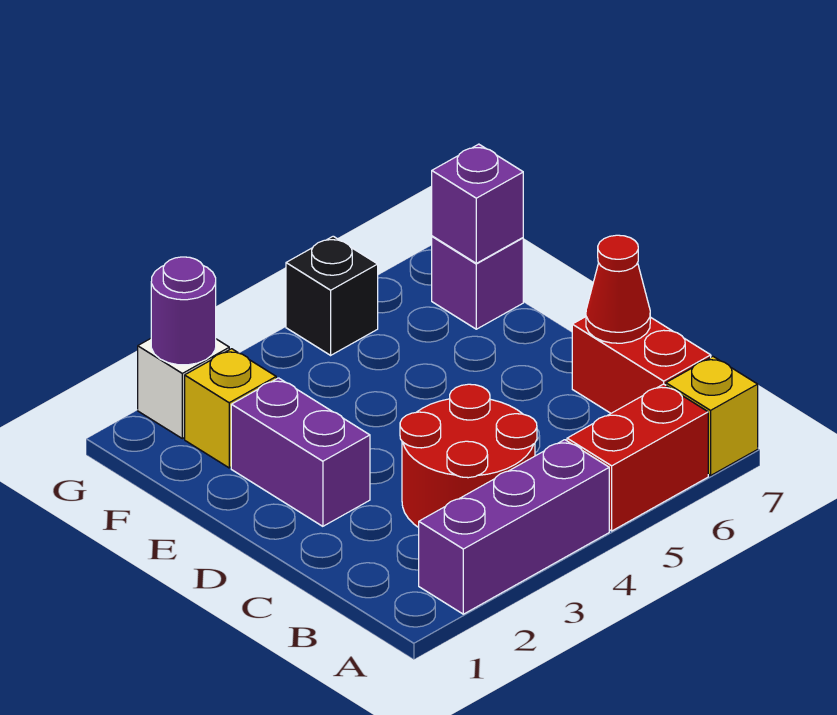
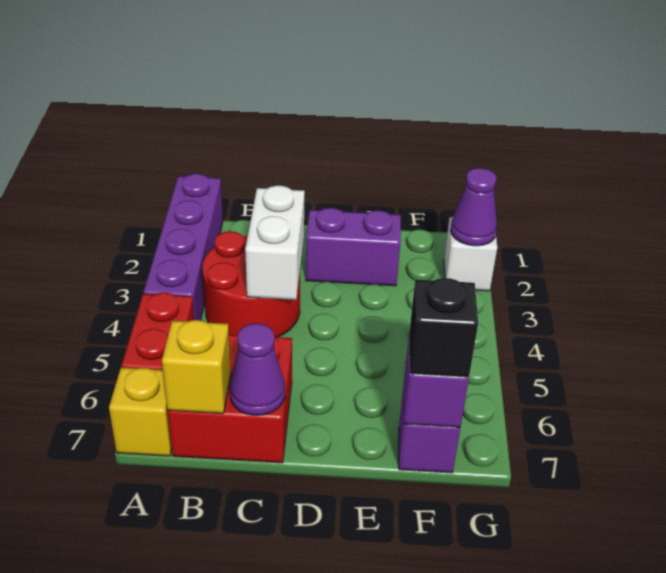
purple 1x3 brick [419,440,609,614] -> purple 1x4 brick [144,174,223,320]
red 1x2 brick [572,317,711,413] -> red 2x2 brick [168,334,292,463]
none -> white 1x2 brick [245,186,305,300]
red 1x1 cone [586,235,650,343] -> purple 1x1 cone [230,323,285,415]
yellow 1x1 brick [185,349,276,468] -> yellow 1x1 brick moved to [162,320,231,414]
purple 1x1 round brick [151,257,216,365] -> purple 1x1 cone [450,168,497,246]
black 1x1 brick [286,236,378,355] -> black 1x1 brick moved to [409,278,478,377]

